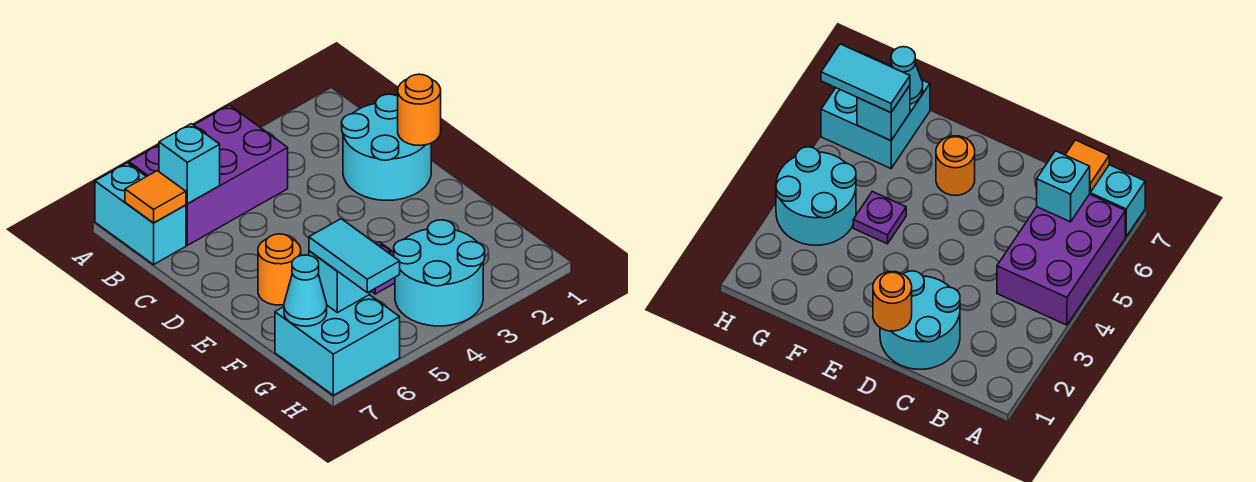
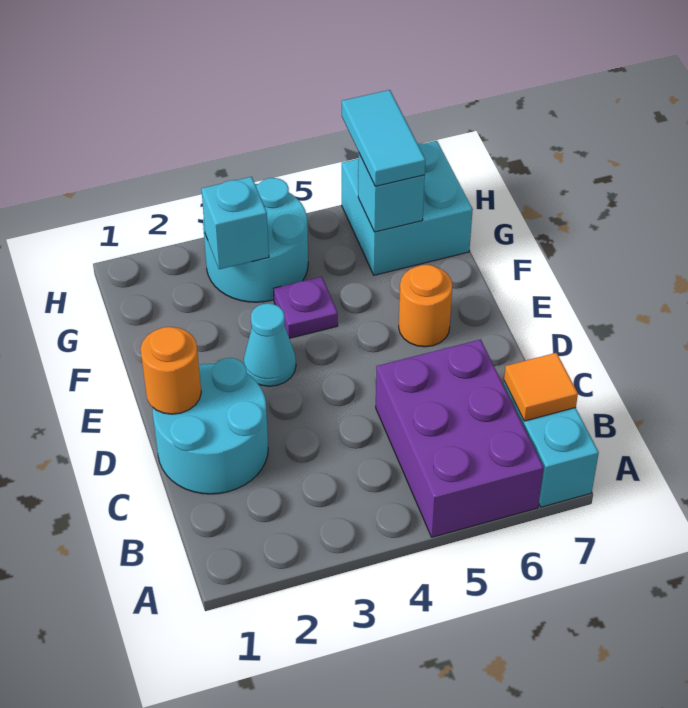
purple 2x3 brick [129,105,288,245] -> purple 2x3 brick turned to [376,339,544,537]
cyan 1x1 brick [159,124,220,204] -> cyan 1x1 brick moved to [201,177,269,269]
cyan 1x1 cone [284,255,327,326] -> cyan 1x1 cone moved to [244,303,296,386]

